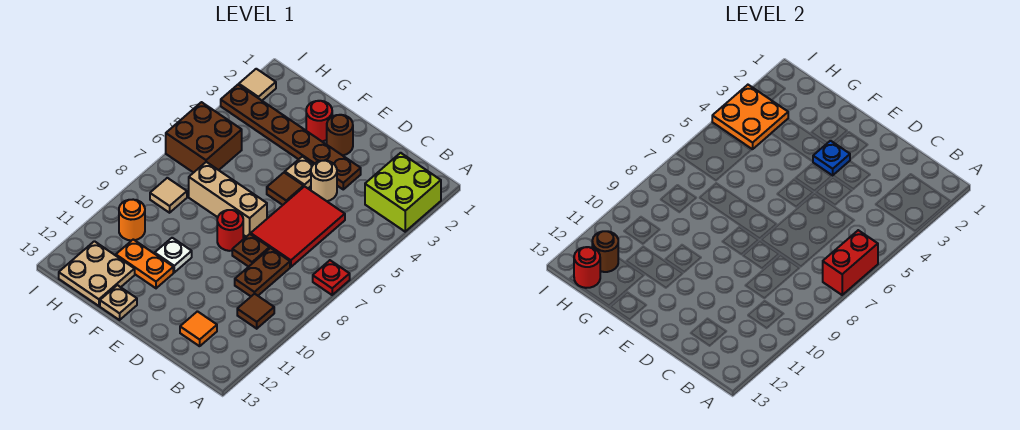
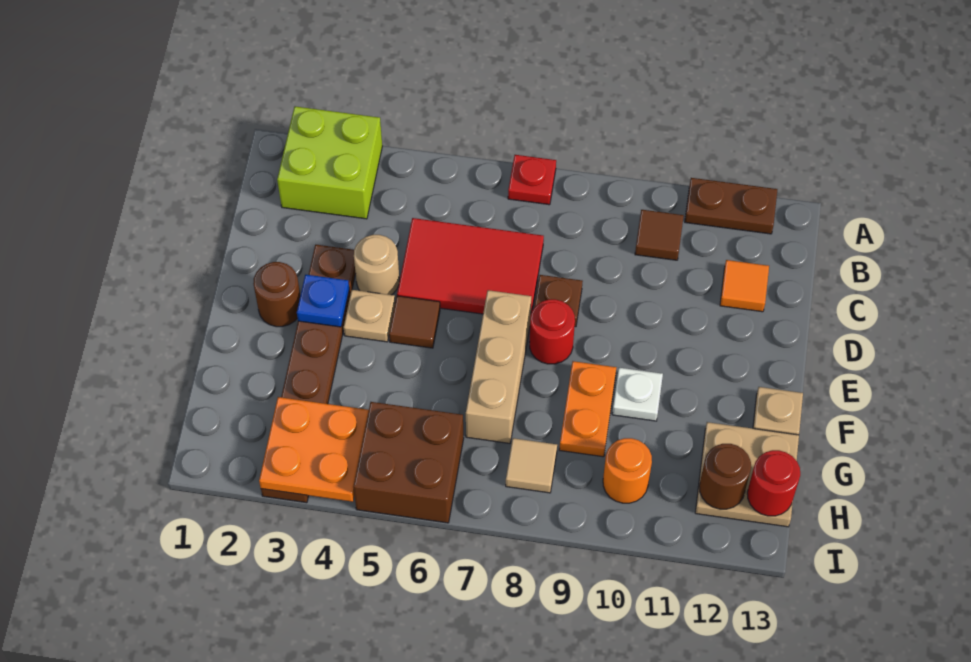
red 1x2 brick [823,230,878,295] -> none
brown 1x2 plate [235,248,290,296] -> brown 1x2 plate moved to [685,178,777,234]
red 1x1 round brick [306,101,332,141] -> none
orange 1x2 plate [116,239,173,288] -> orange 1x2 plate moved to [559,361,616,457]
tan 1x1 tile [239,69,276,100] -> none

